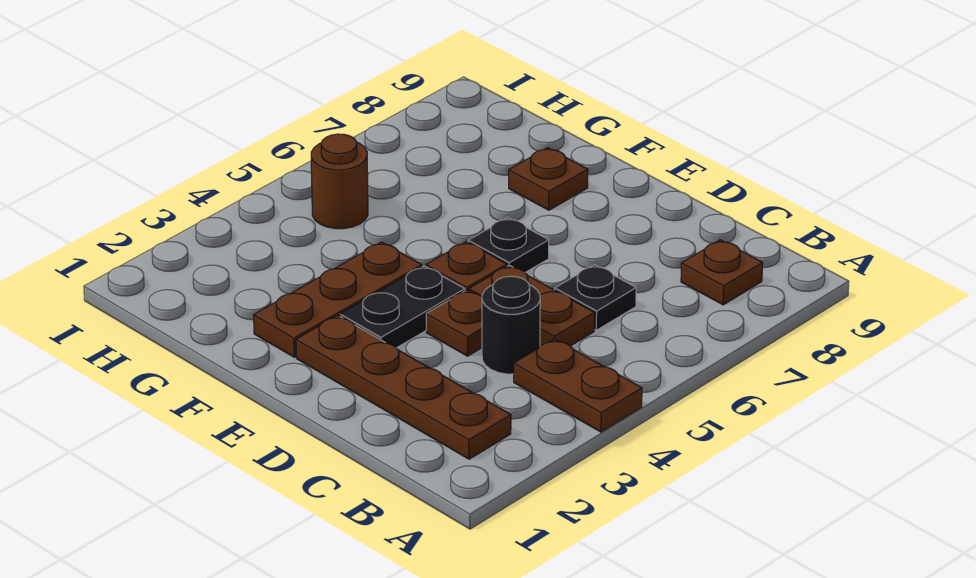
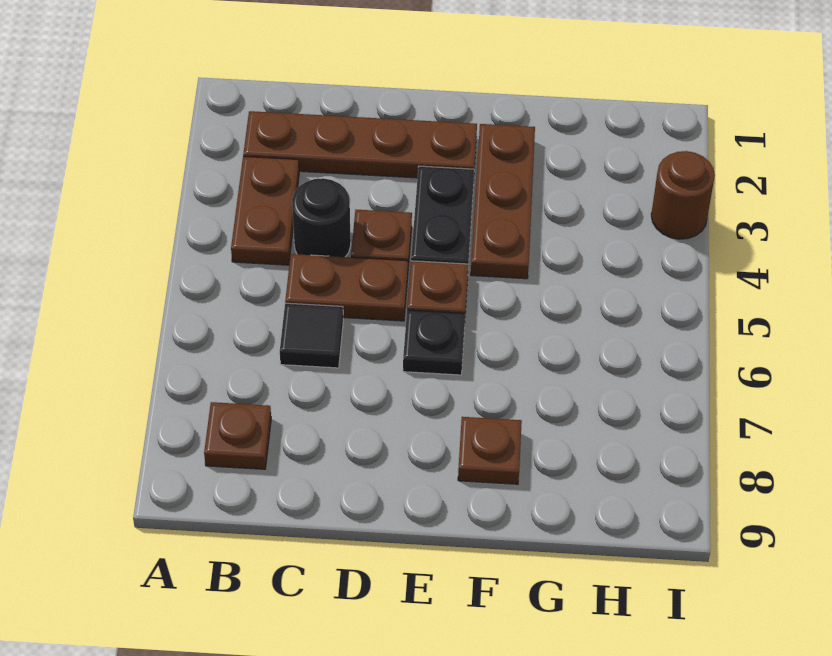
brown 1x2 plate [514,339,642,432] -> brown 1x2 plate turned to [231,156,299,265]
black 1x1 plate [555,265,636,330] -> black 1x1 tile [280,303,343,368]
brown 1x1 round brick [311,134,368,229] -> brown 1x1 round brick moved to [651,151,715,239]

